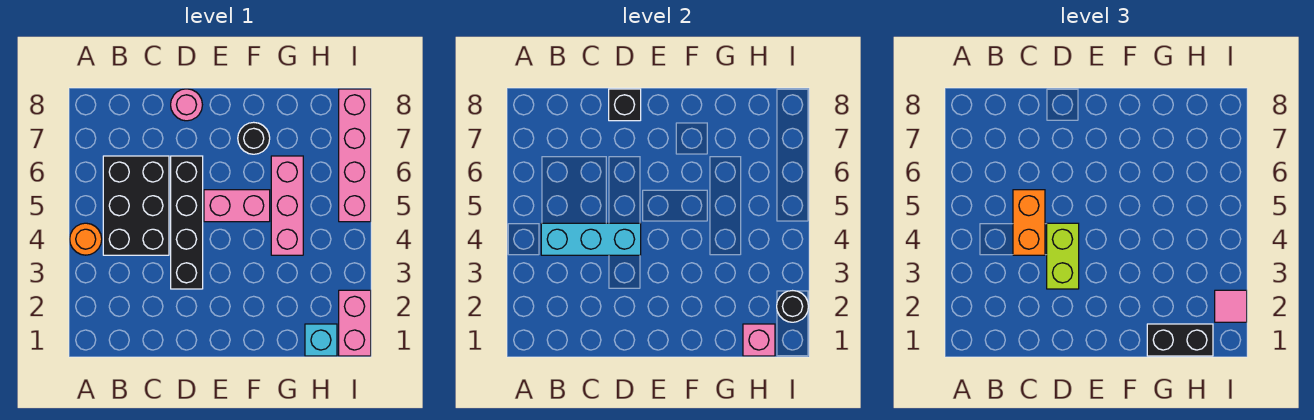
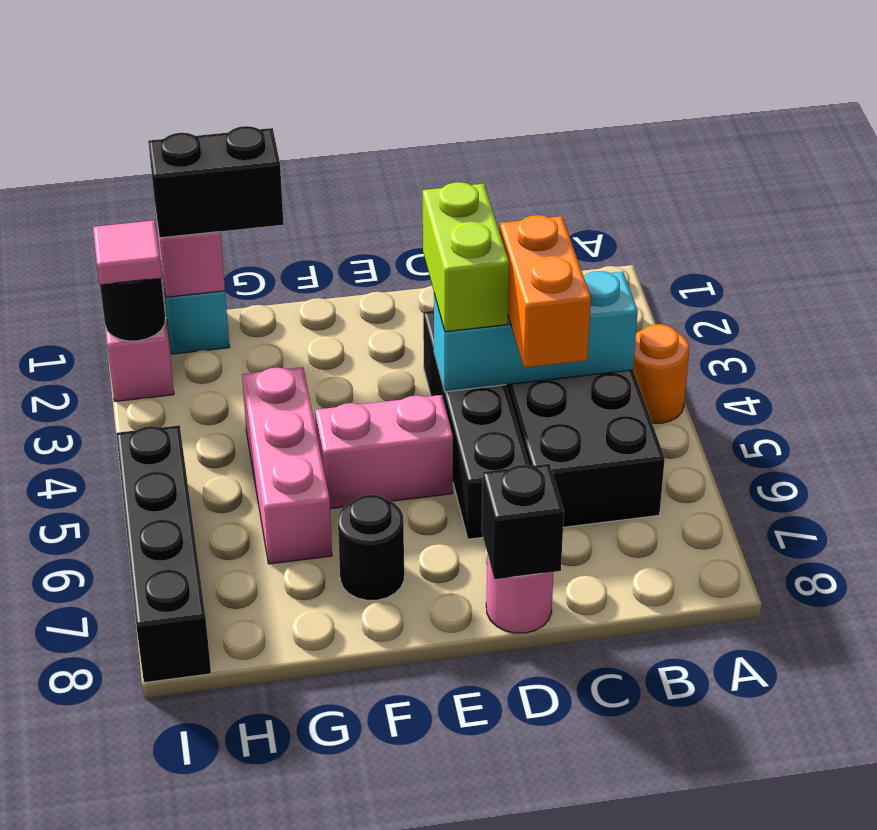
pink 1x4 brick [339,89,371,222] -> black 1x4 brick [116,425,211,683]

